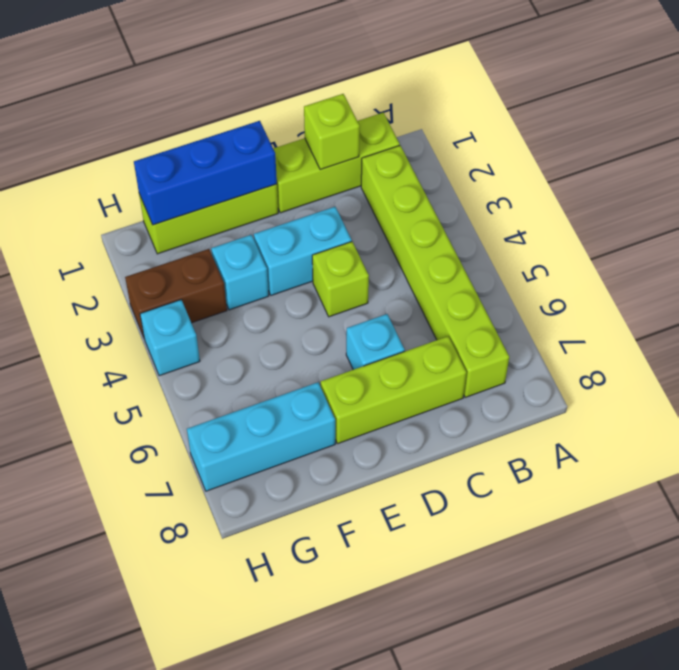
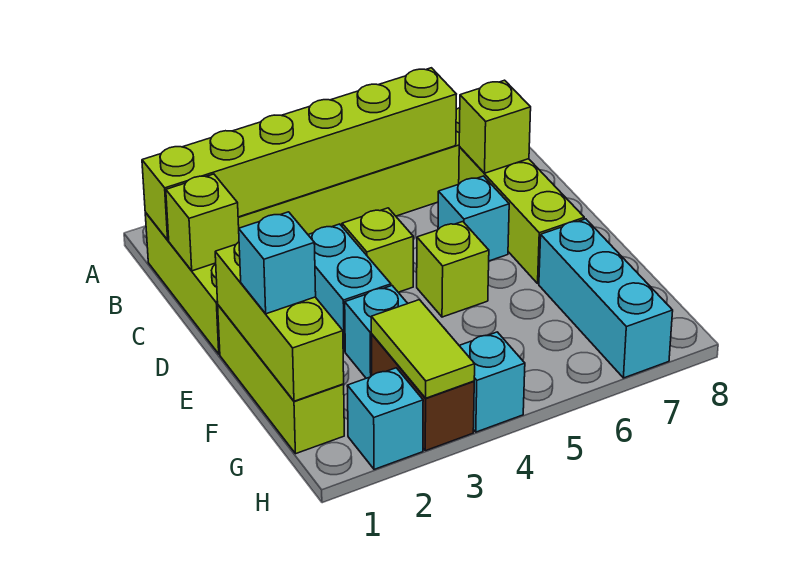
none -> lime 1x6 brick [142,68,456,240]
none -> lime 1x1 brick [459,80,531,173]
blue 1x3 brick [134,121,277,225] -> lime 1x3 brick [215,242,344,401]
none -> lime 1x1 brick [417,222,489,317]
none -> cyan 1x1 brick [239,212,316,314]
none -> lime 1x2 tile [371,300,475,398]
none -> cyan 1x1 brick [347,368,423,469]

